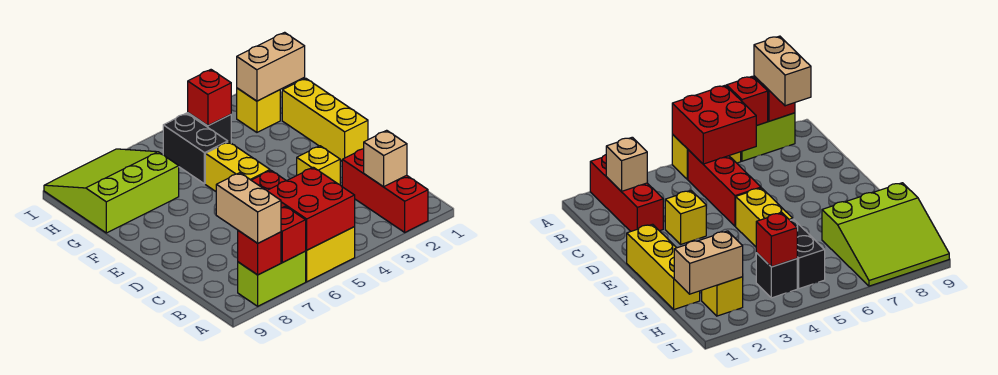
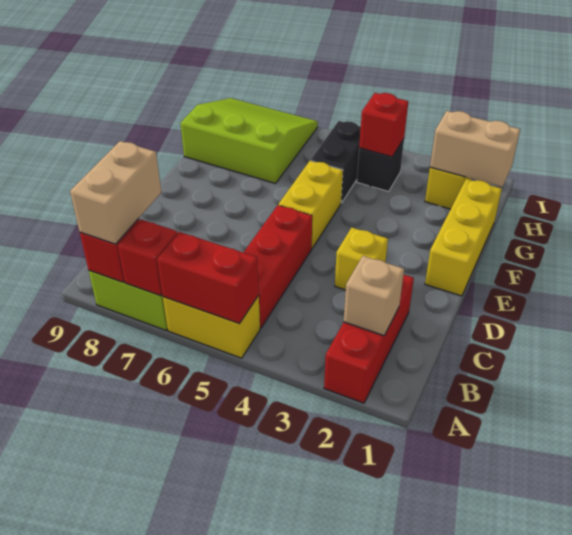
red 2x2 brick [267,167,355,250] -> red 1x2 brick [157,232,259,323]

